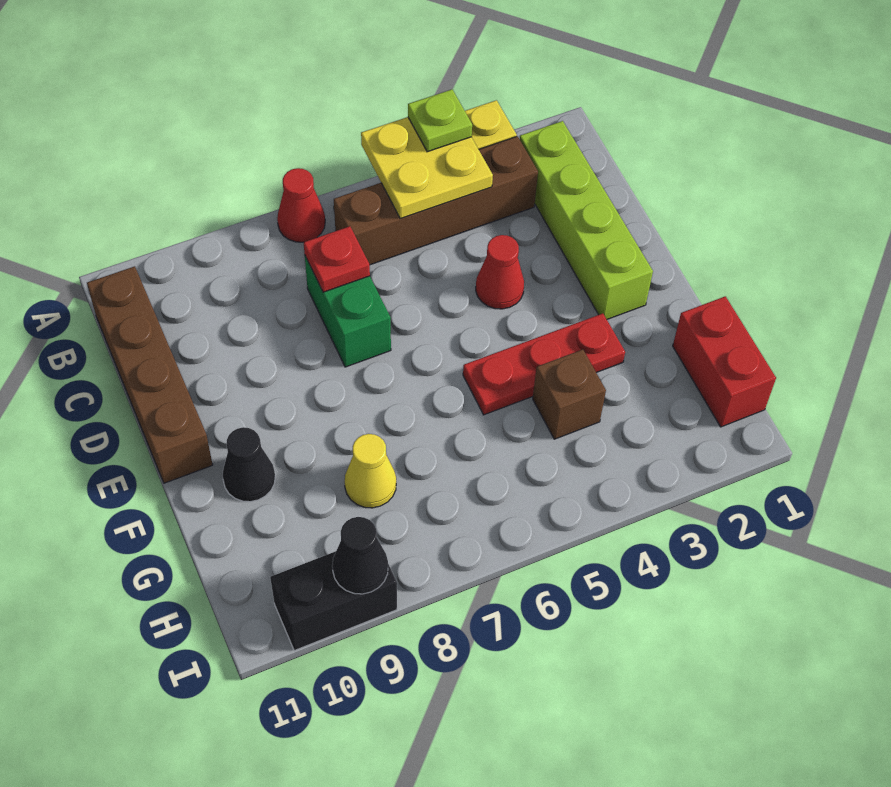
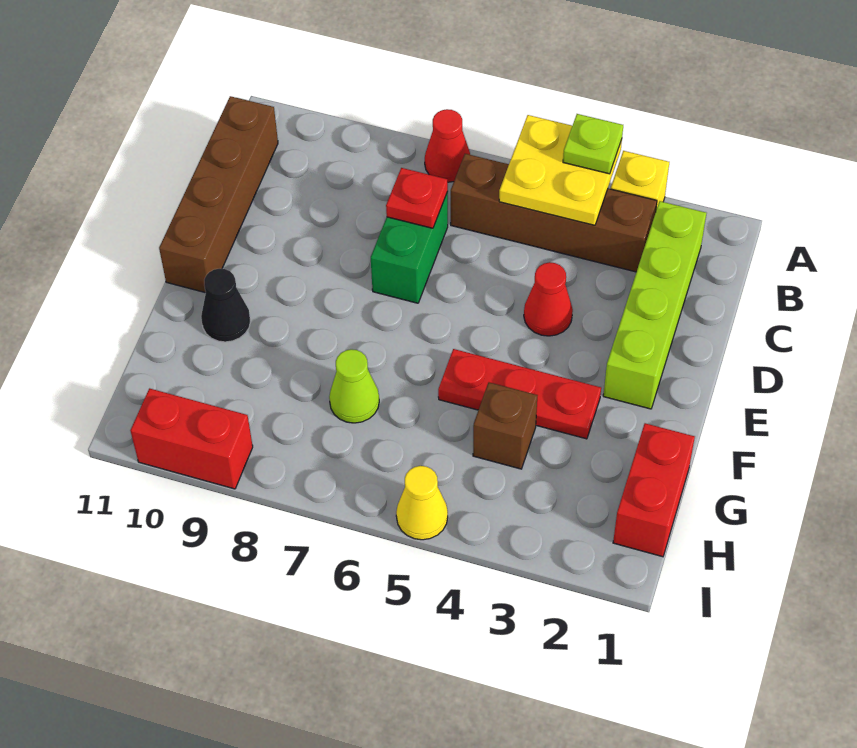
none -> lime 1x1 cone [329,349,379,423]
yellow 1x1 cone [345,434,396,508] -> yellow 1x1 cone moved to [396,466,448,540]
black 1x2 brick [270,551,397,651] -> red 1x2 brick [130,388,253,489]
black 1x1 cone [332,517,388,594] -> none

